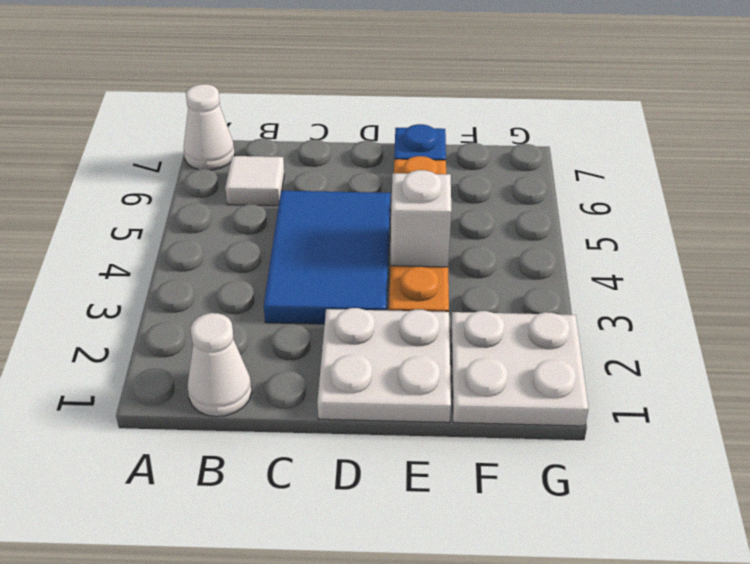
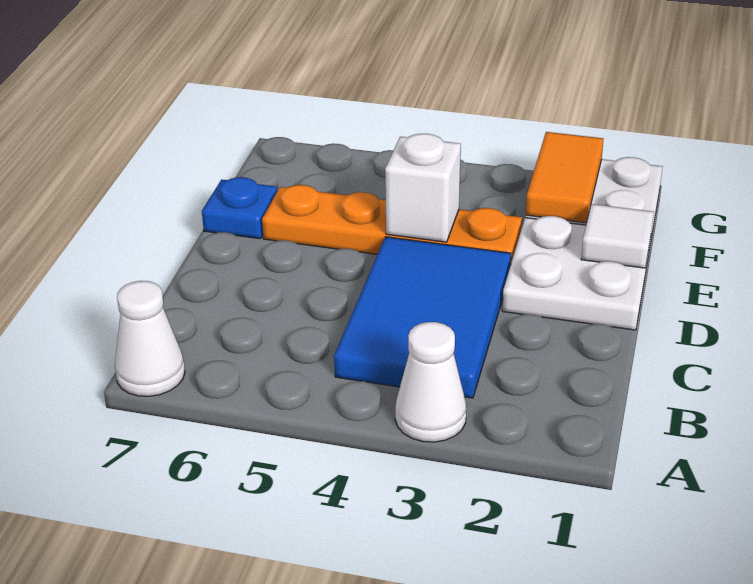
white 1x1 cone [188,313,252,417] -> white 1x1 cone moved to [395,322,466,442]
white 1x1 tile [225,156,284,206] -> white 1x1 tile moved to [581,204,654,268]
blue 2x3 tile [264,191,390,324] -> blue 2x3 tile turned to [334,237,511,398]
none -> orange 1x2 tile [526,132,603,223]

